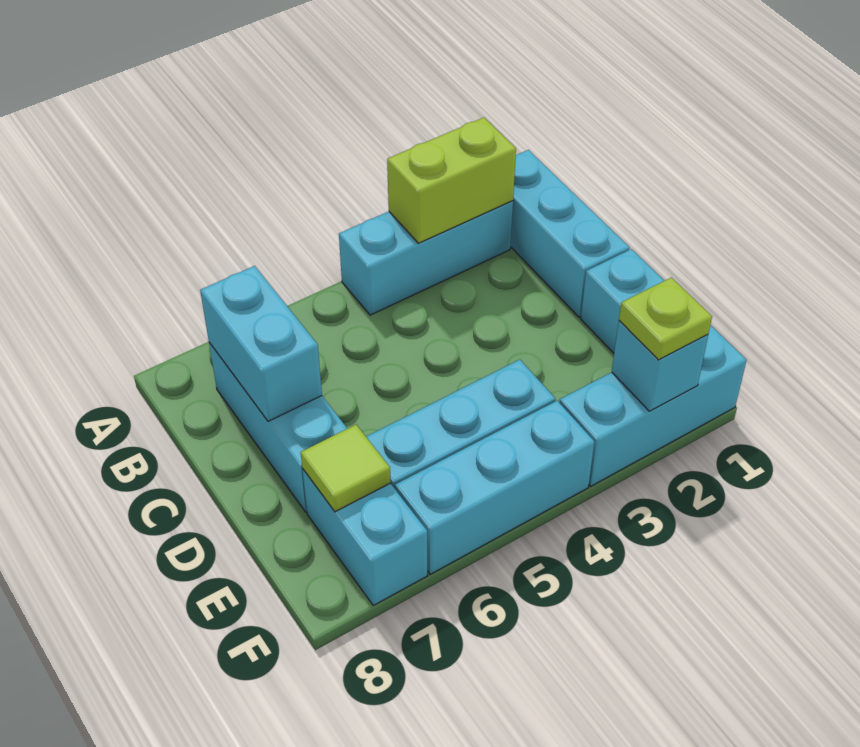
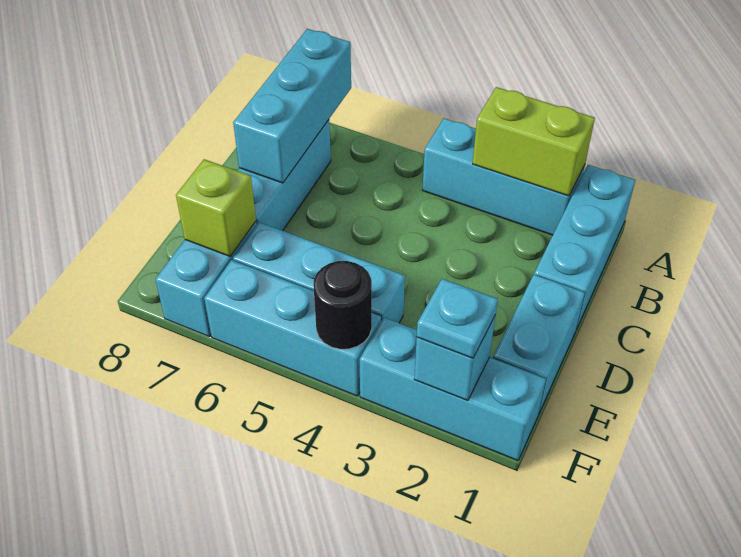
cyan 1x2 brick [200,266,322,421] -> cyan 1x3 brick [233,29,351,183]
lime 1x1 tile [301,425,391,512] -> lime 1x1 brick [176,159,256,256]
lime 1x1 plate [619,278,712,360] -> cyan 1x1 plate [417,279,498,358]
none -> black 1x1 round brick [314,261,372,349]

